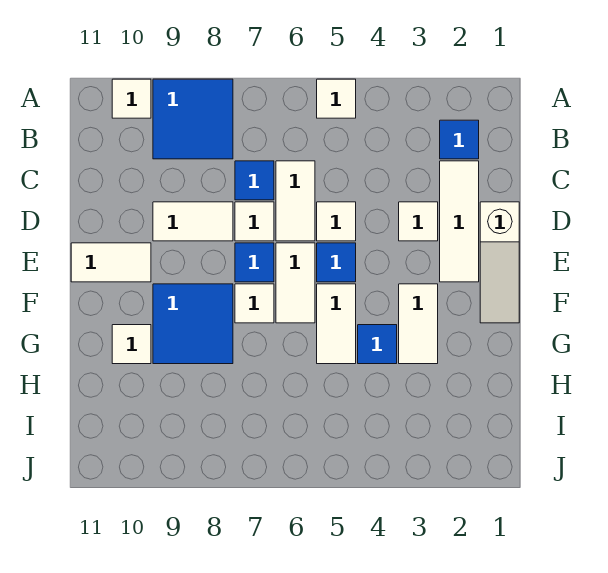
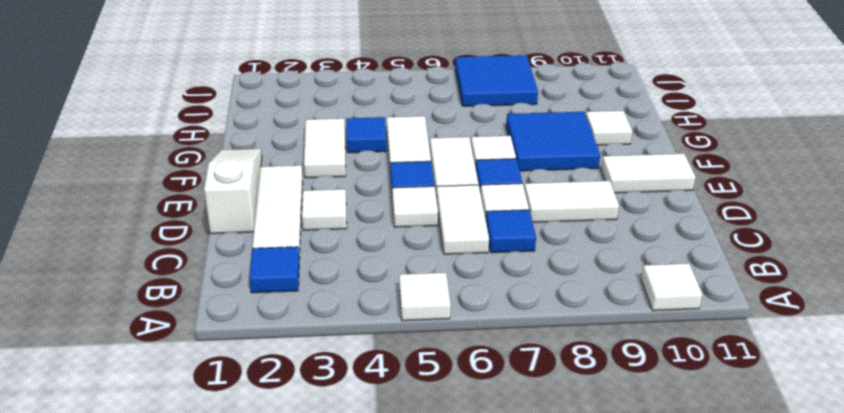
blue 2x2 tile [153,79,233,159] -> blue 2x2 tile moved to [455,55,538,106]

